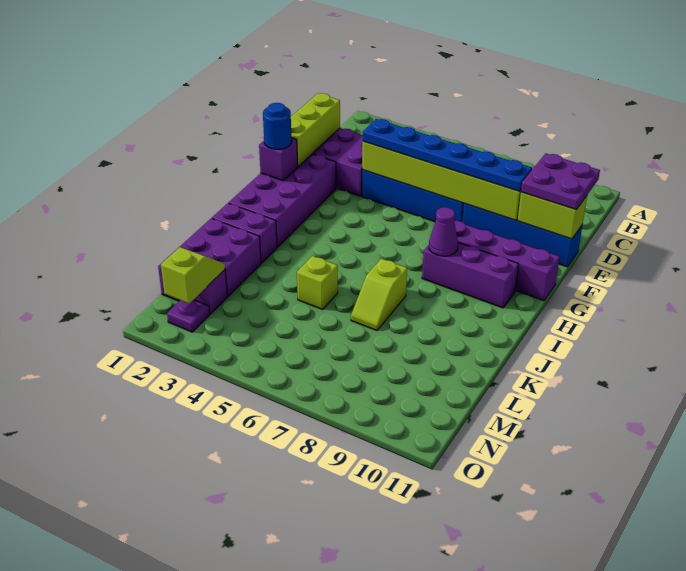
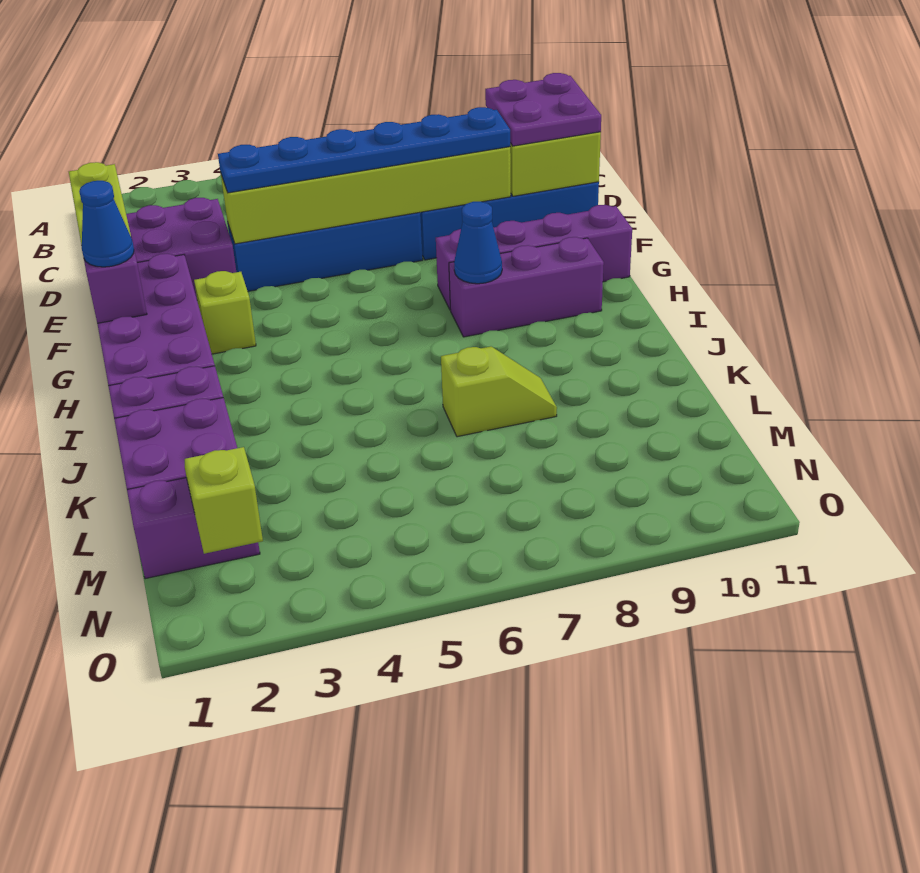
blue 1x1 round brick [263,103,292,149] -> blue 1x1 cone [79,181,134,267]
purple 1x1 cone [429,207,458,256] -> blue 1x1 cone [454,202,502,284]
lime 1x2 slope [351,259,407,331] -> lime 1x2 slope turned to [441,346,557,437]
lime 1x1 brick [297,256,338,309] -> lime 1x1 brick moved to [194,271,256,354]
purple 1x1 plate [167,300,210,332] -> none

